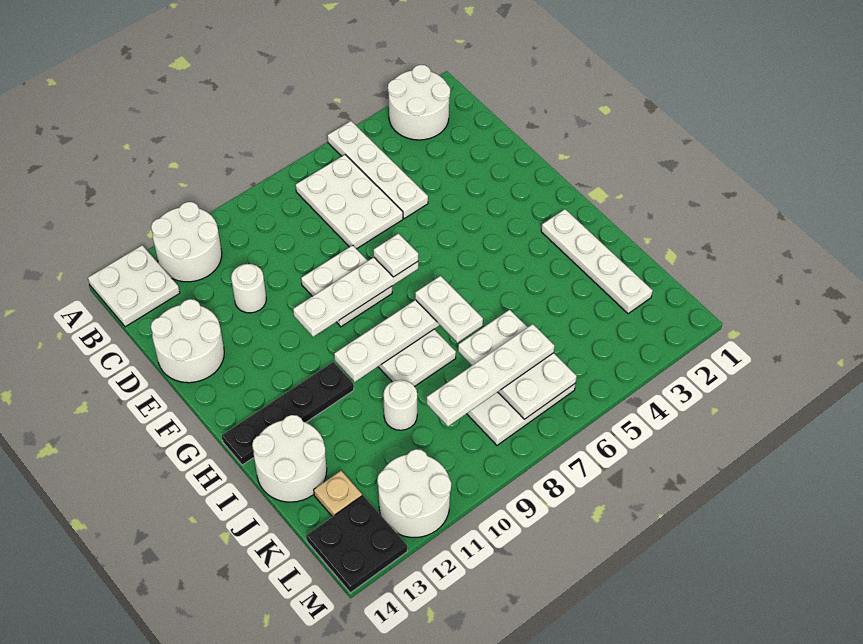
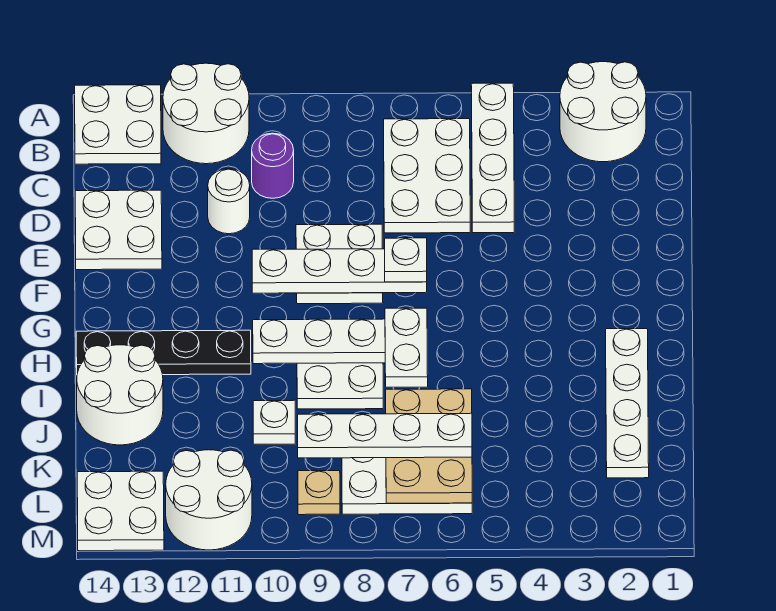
none -> purple 1x1 round brick [252,133,294,198]
white 2x2 round brick [151,299,224,383] -> white 2x2 plate [75,190,162,270]
white 2x3 plate [458,310,577,419] -> tan 2x3 plate [386,389,472,503]
white 1x1 round brick [383,380,417,430] -> white 1x1 plate [253,400,295,444]
tan 1x1 plate [314,471,362,517] -> tan 1x1 plate moved to [298,471,340,515]
black 2x2 plate [306,496,407,593] -> white 2x2 plate [77,471,164,551]

